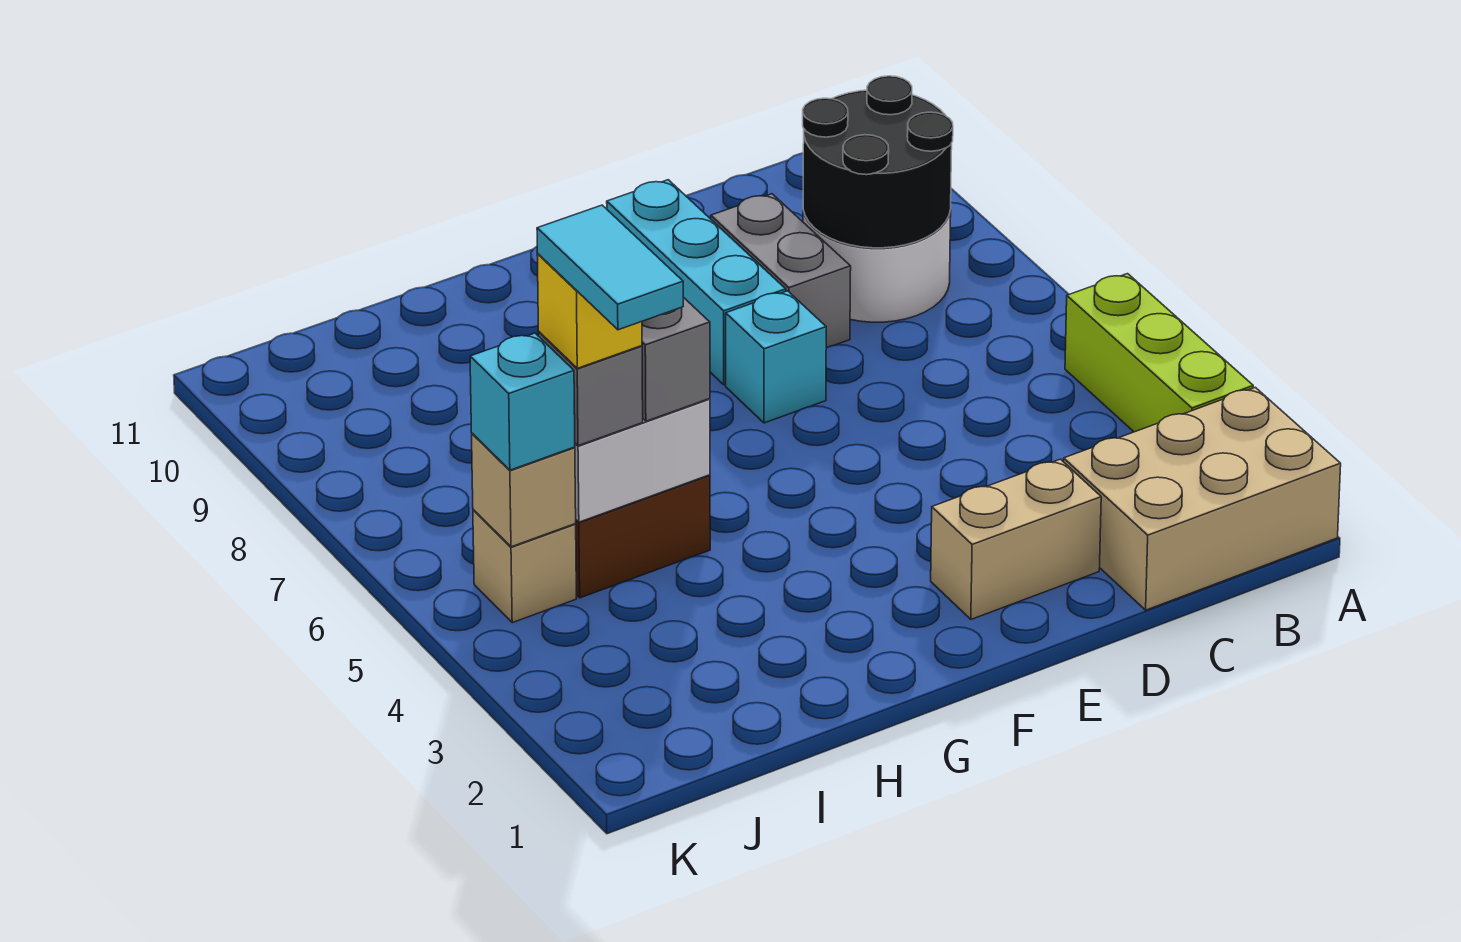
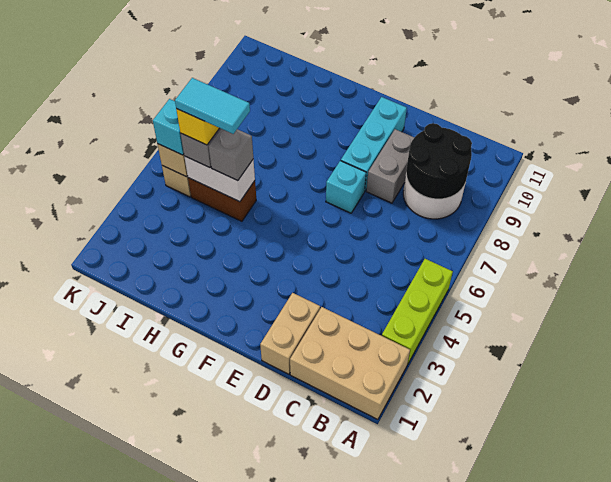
tan 1x2 brick [931,459,1101,619] -> tan 1x2 brick turned to [260,293,320,374]
cyan 1x2 tile [537,205,683,330] -> cyan 1x2 tile turned to [175,78,250,134]

